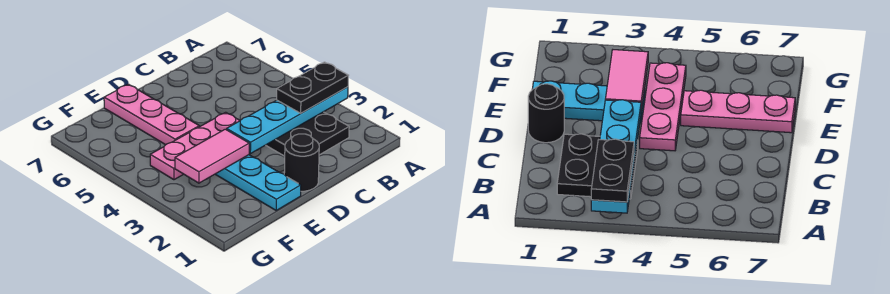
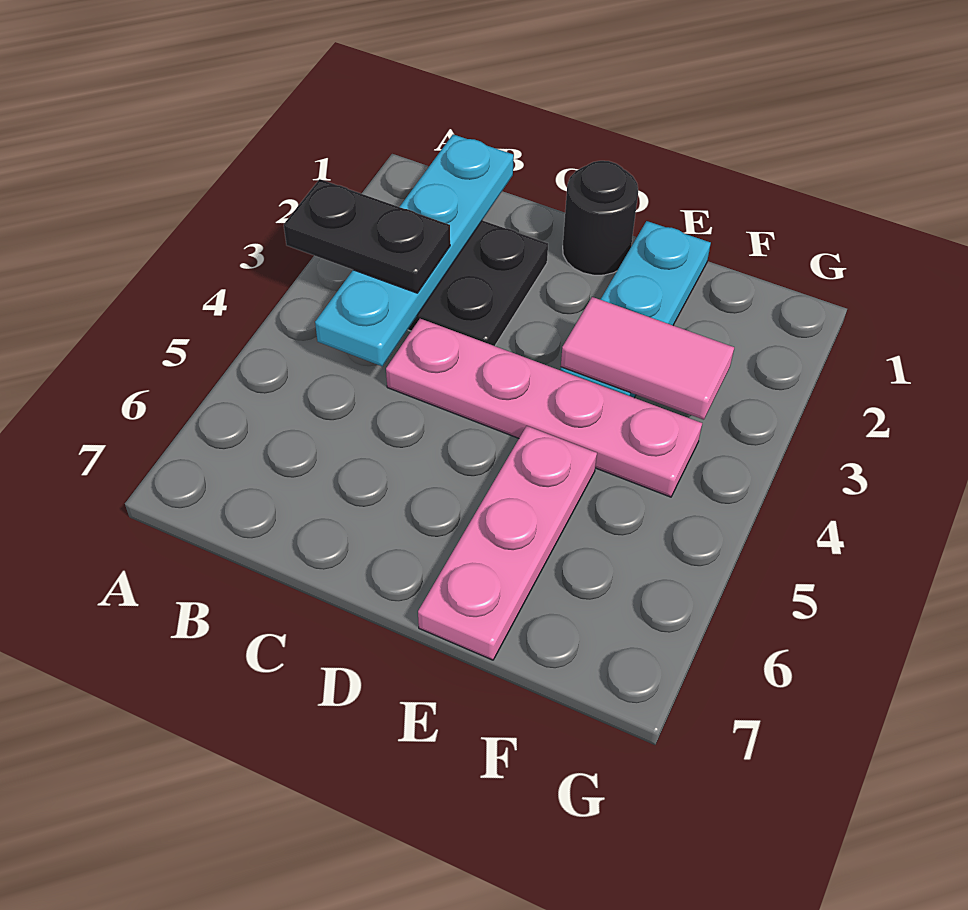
cyan 1x4 plate [227,87,348,154] -> cyan 1x4 plate turned to [315,134,514,366]
pink 1x3 plate [150,112,240,180] -> pink 1x4 plate [386,319,702,497]

